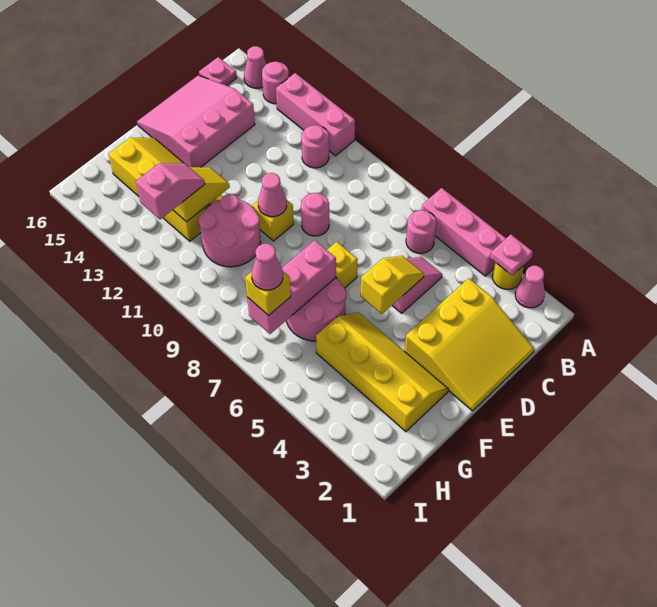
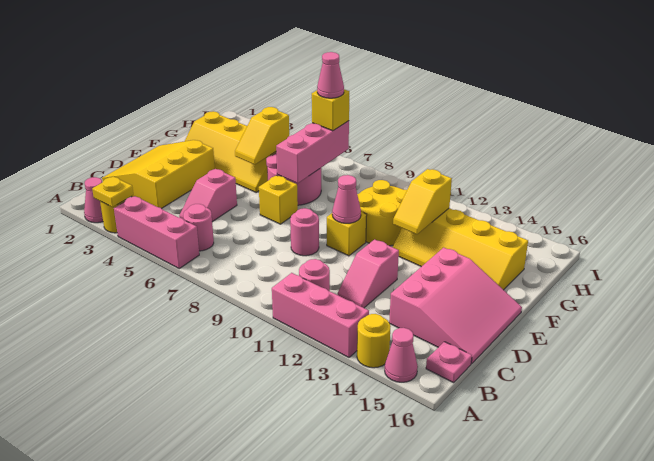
pink 1x1 plate [490,234,533,275] -> yellow 1x1 plate [92,176,133,207]
pink 1x1 round brick [262,62,289,104] -> yellow 1x1 round brick [357,314,391,368]
yellow 1x2 slope [360,256,424,314] -> yellow 1x2 slope moved to [235,107,289,165]
pink 2x2 round brick [199,194,261,267] -> yellow 2x2 round brick [357,180,407,246]
pink 1x2 slope [136,163,205,220] -> pink 1x2 slope moved to [338,239,399,308]

